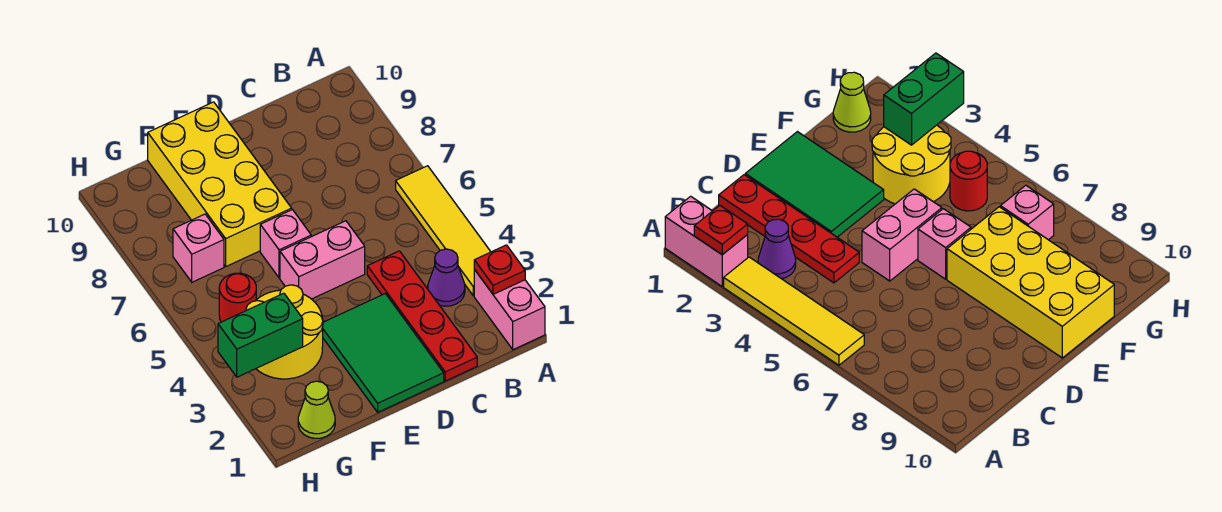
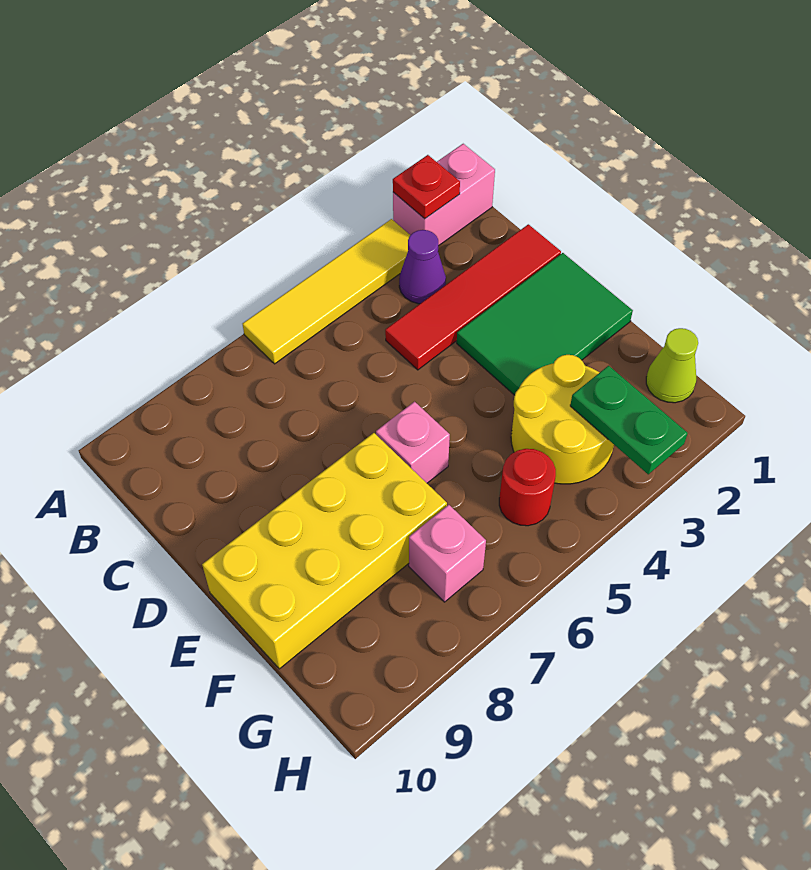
red 1x4 plate [367,251,477,381] -> red 1x4 tile [385,224,561,370]
pink 1x2 brick [280,221,365,299] -> none
green 1x2 brick [218,293,303,377] -> green 1x2 plate [570,366,688,474]

